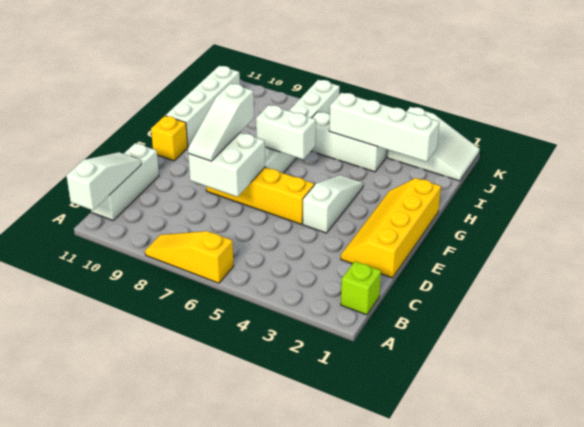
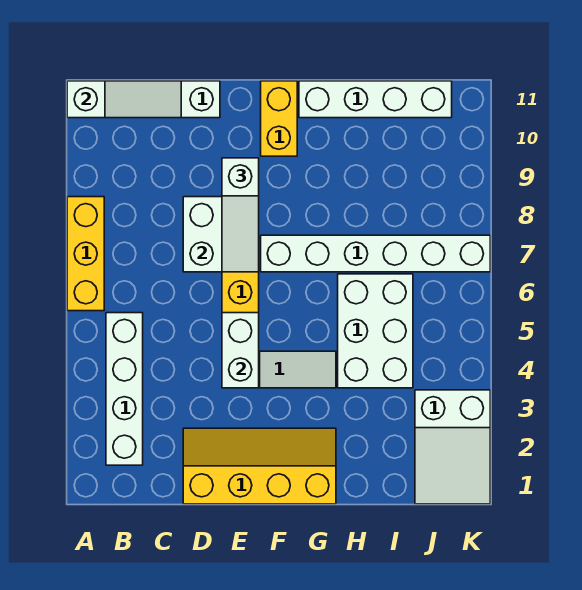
yellow 1x3 slope [145,231,234,283] -> yellow 1x3 brick [67,197,104,311]
lime 1x1 brick [341,261,381,315] -> none
white 1x3 slope [188,84,254,161] -> white 1x3 slope turned to [222,158,259,272]
yellow 1x1 brick [151,116,188,161] -> yellow 1x2 brick [261,81,297,156]
white 1x2 brick [256,105,316,159] -> white 1x2 brick moved to [222,313,259,388]
white 1x4 brick [329,93,440,162] -> white 1x4 brick moved to [106,313,143,465]
white 1x3 brick [311,112,386,172] -> white 2x3 brick [338,274,413,388]

